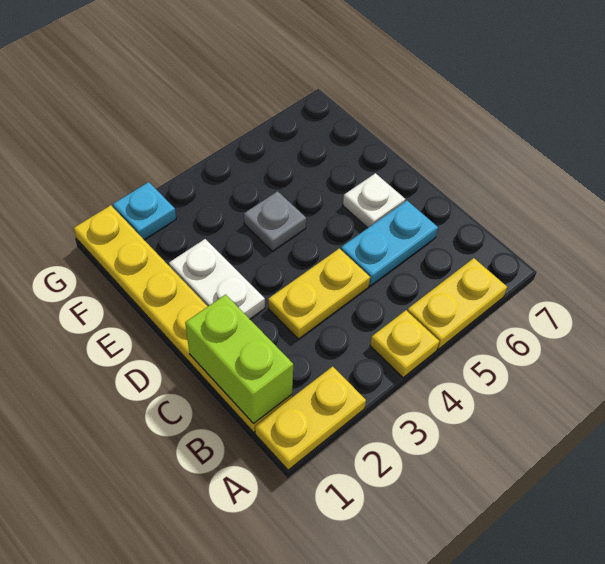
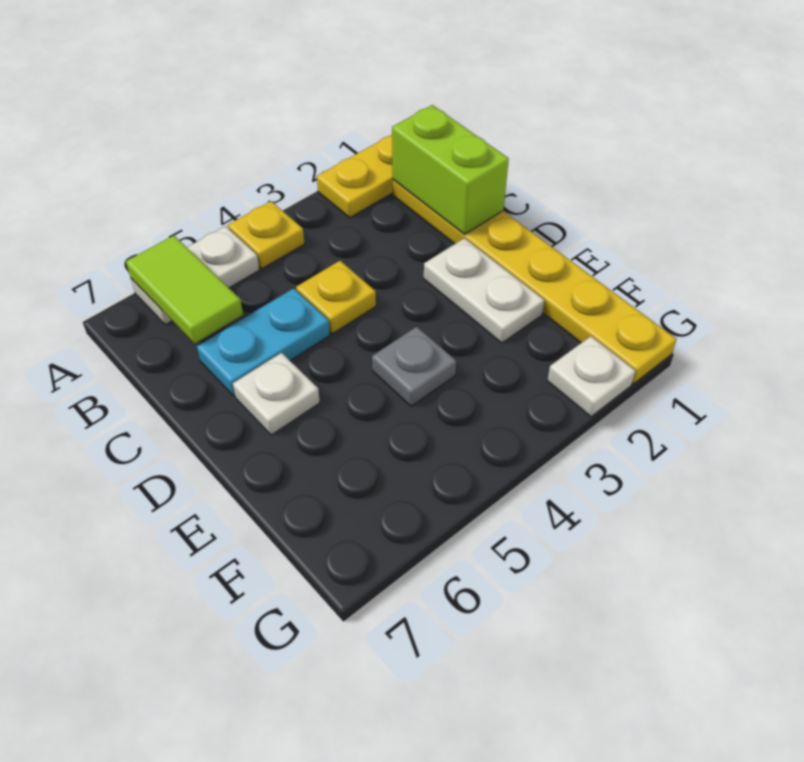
yellow 1x2 plate [407,258,507,349] -> white 1x2 plate [131,226,259,325]
none -> lime 1x2 tile [126,235,243,344]
yellow 1x2 plate [268,248,370,339] -> yellow 1x1 plate [296,261,376,334]
cyan 1x1 plate [113,182,176,240] -> white 1x1 plate [547,336,636,417]

